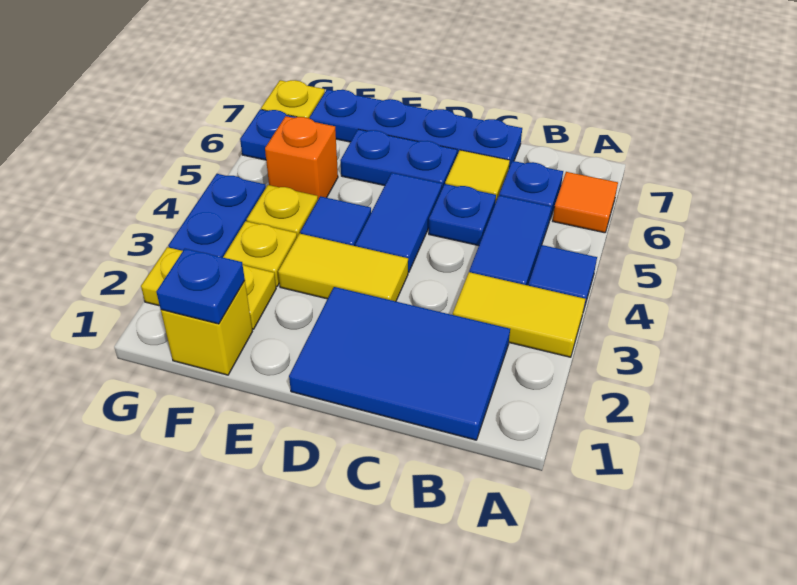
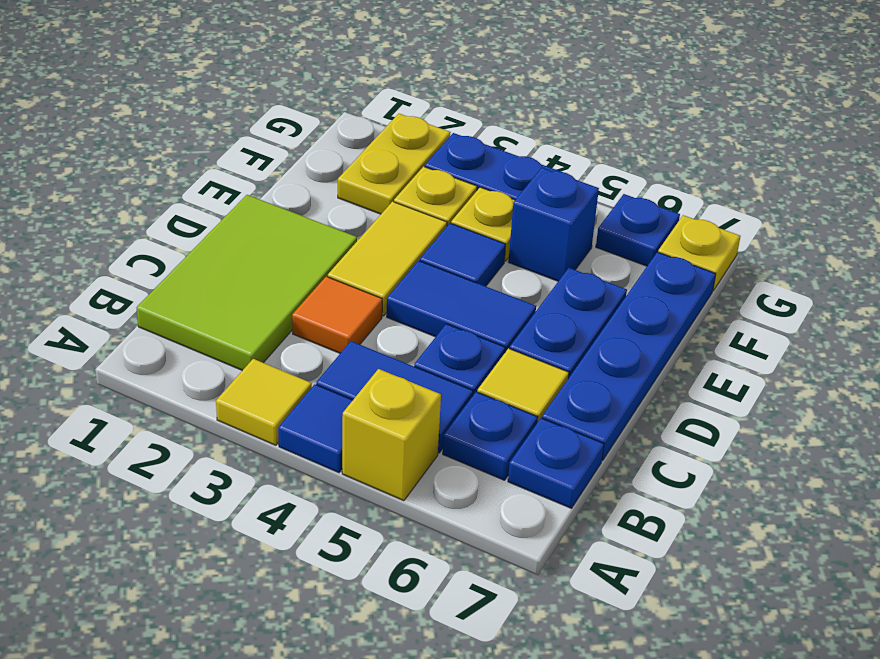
yellow 1x2 tile [453,272,586,357] -> yellow 1x1 tile [216,359,312,445]
orange 1x1 tile [553,172,618,233] -> orange 1x1 tile moved to [292,277,382,353]
blue 2x3 tile [289,287,510,440] -> lime 2x3 tile [136,195,357,370]
yellow 1x1 brick [161,281,252,375] -> yellow 1x1 brick moved to [342,369,441,501]
blue 1x1 plate [157,249,245,324] -> blue 1x1 plate moved to [508,418,604,508]
orange 1x1 brick [265,116,338,199] -> blue 1x1 brick [509,168,599,281]

